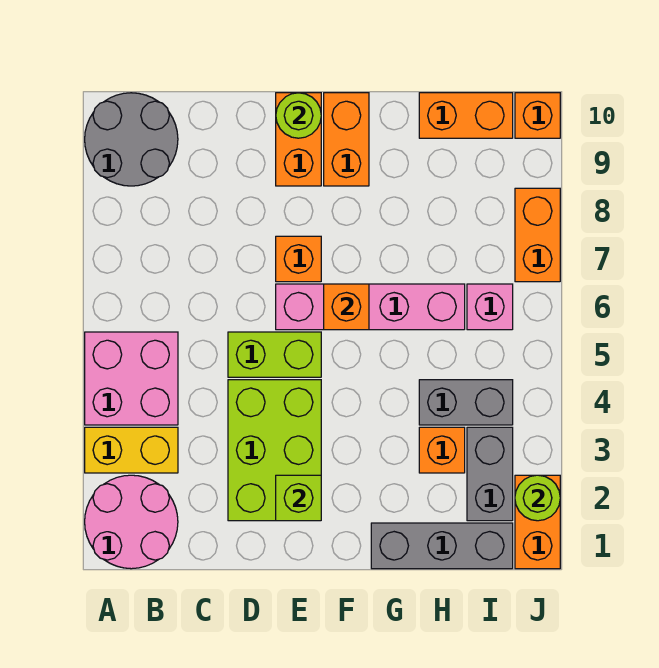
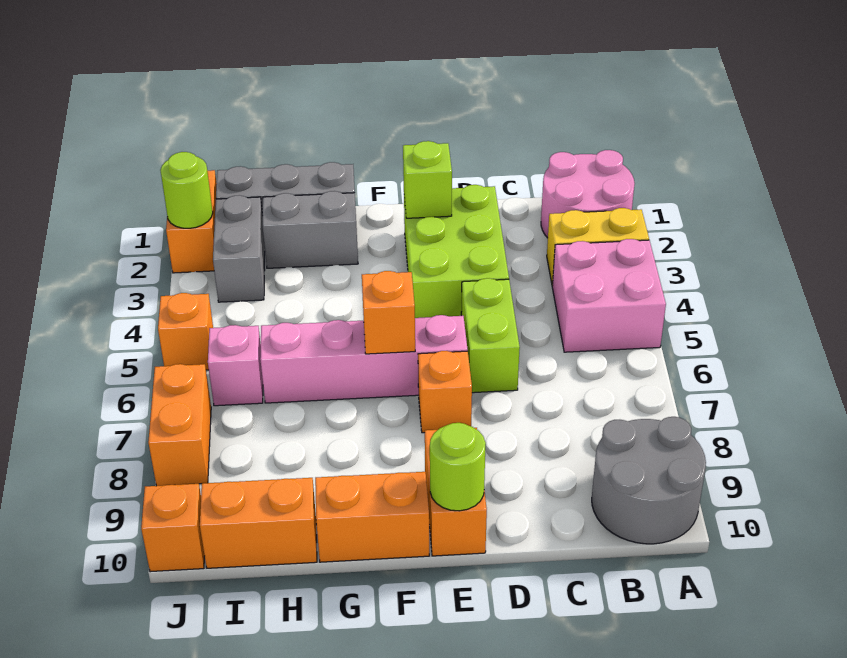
lime 1x2 brick [228,332,321,377] -> lime 1x2 brick turned to [461,278,520,393]
orange 1x2 brick [324,93,369,186] -> orange 1x2 brick turned to [315,472,429,562]
orange 1x1 brick [419,427,465,473] -> orange 1x1 brick moved to [158,293,213,370]
grey 1x2 brick [419,380,513,425] -> grey 1x2 brick moved to [263,191,358,268]

